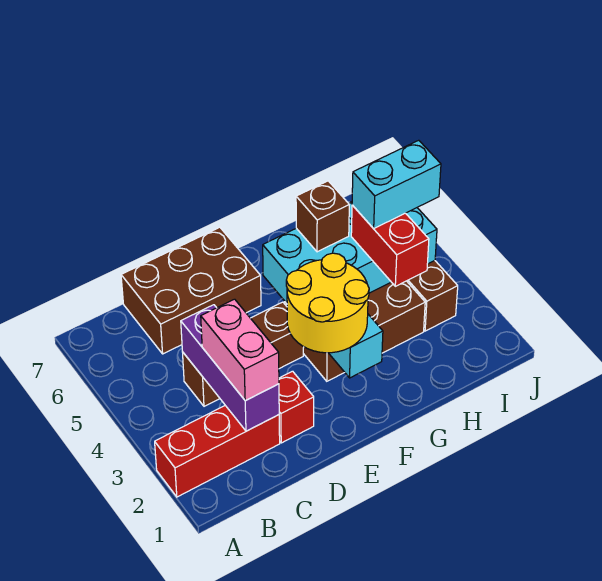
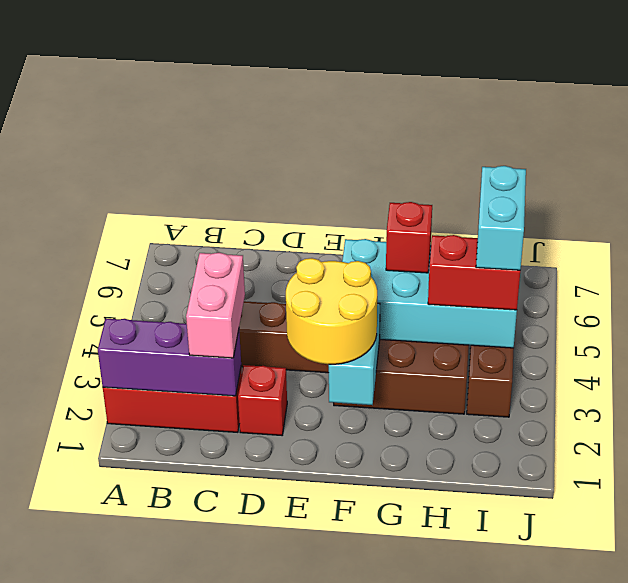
purple 1x3 brick [181,305,279,431] -> purple 1x3 brick turned to [98,319,241,396]
brown 2x3 brick [121,227,261,354] -> none
brown 1x1 brick [296,181,349,252] -> red 1x1 brick [386,202,432,273]
red 1x2 brick [351,205,429,286] -> red 1x2 brick turned to [428,235,520,310]
cyan 1x2 brick [352,140,441,229] -> cyan 1x2 brick turned to [476,166,526,270]

